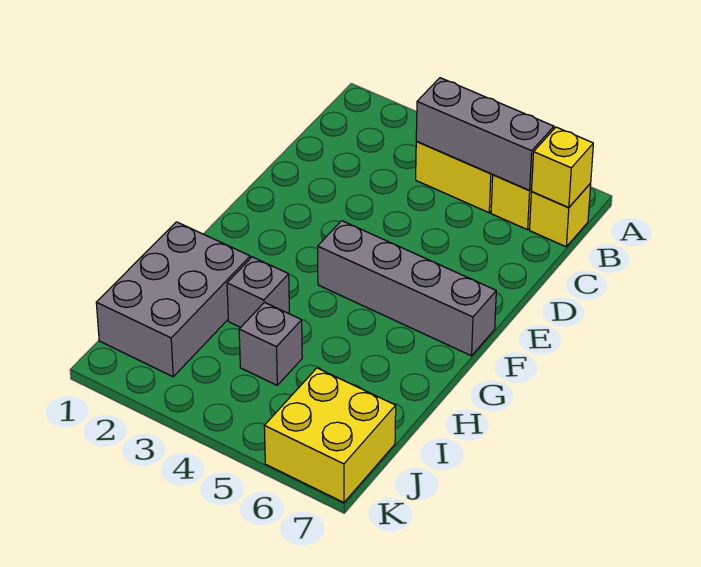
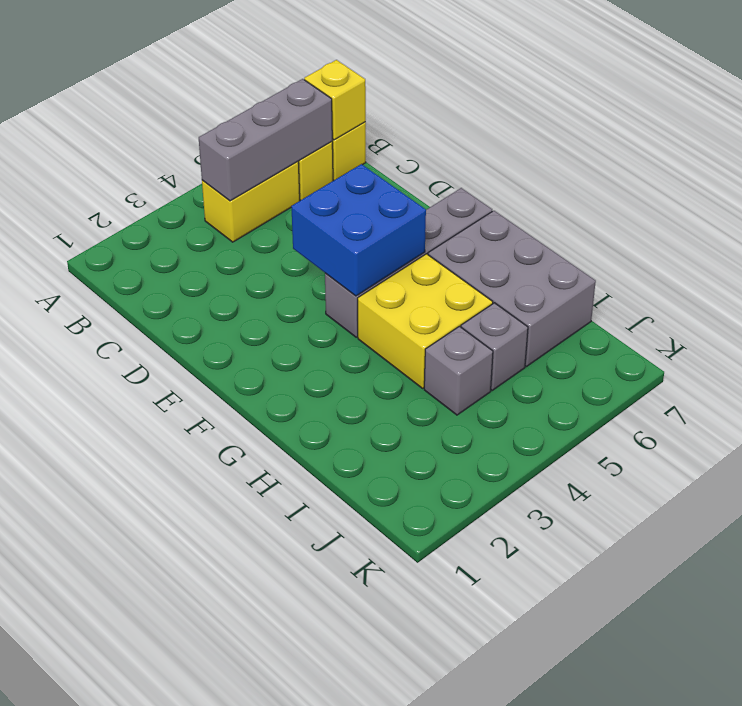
none -> blue 2x2 brick [291,164,426,296]
grey 2x3 brick [96,222,250,377] -> grey 2x3 brick moved to [428,211,596,367]
grey 1x1 brick [227,257,289,327] -> grey 1x1 brick moved to [461,303,528,390]
yellow 2x2 brick [264,368,396,503] -> yellow 2x2 brick moved to [358,254,493,388]

